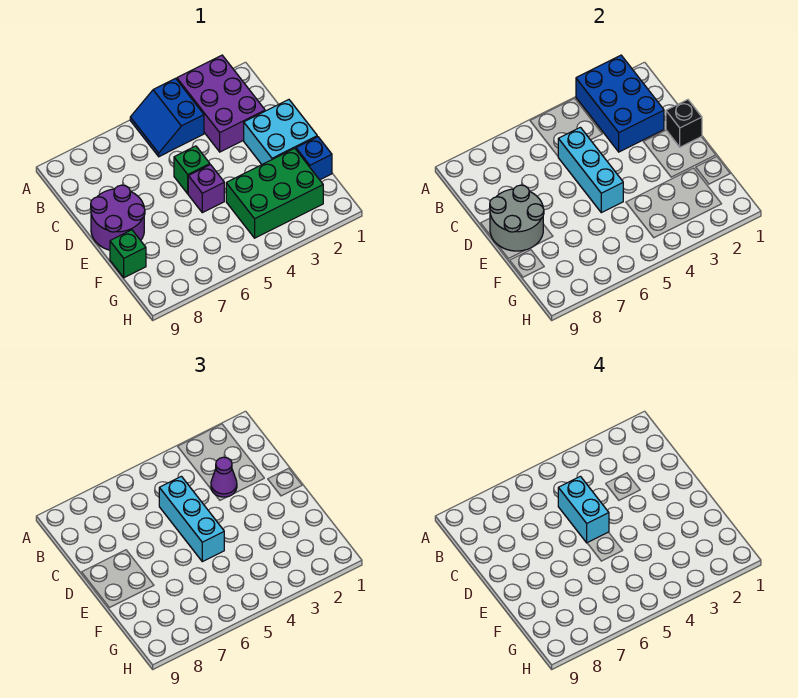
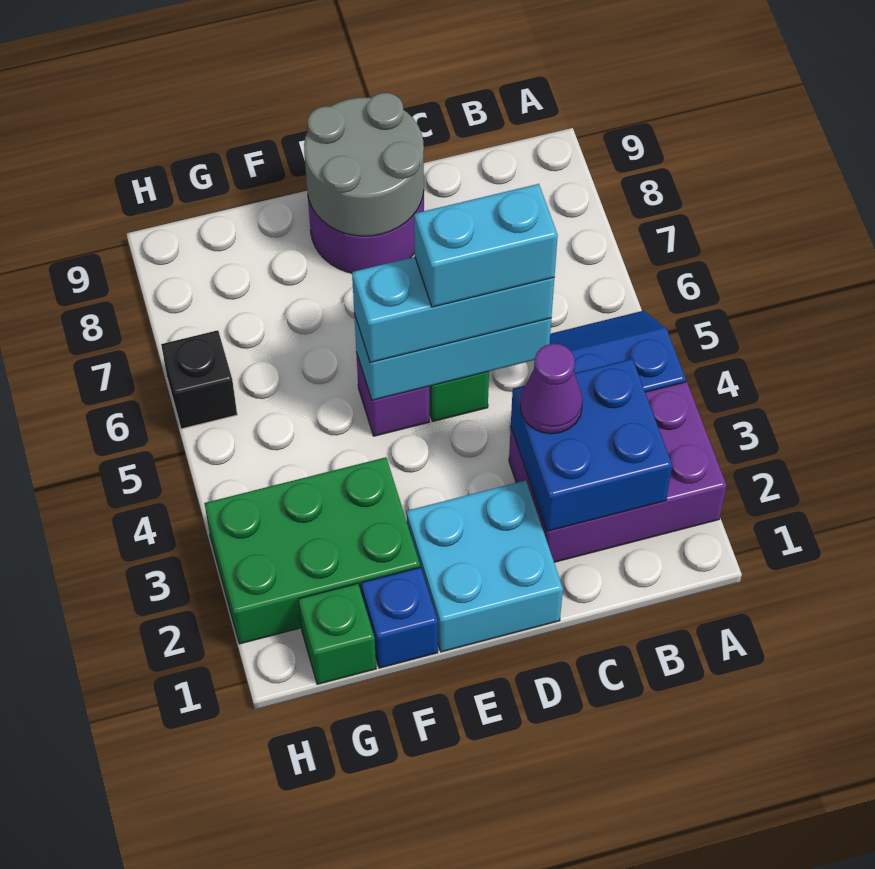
blue 2x3 brick [576,55,664,152] -> blue 2x2 brick [511,359,672,531]
black 1x1 brick [666,100,702,147] -> black 1x1 brick moved to [161,330,237,429]
green 2x3 brick [226,148,323,238] -> green 2x3 brick turned to [204,457,420,644]
green 1x1 brick [110,230,146,278] -> green 1x1 brick moved to [298,583,376,684]

